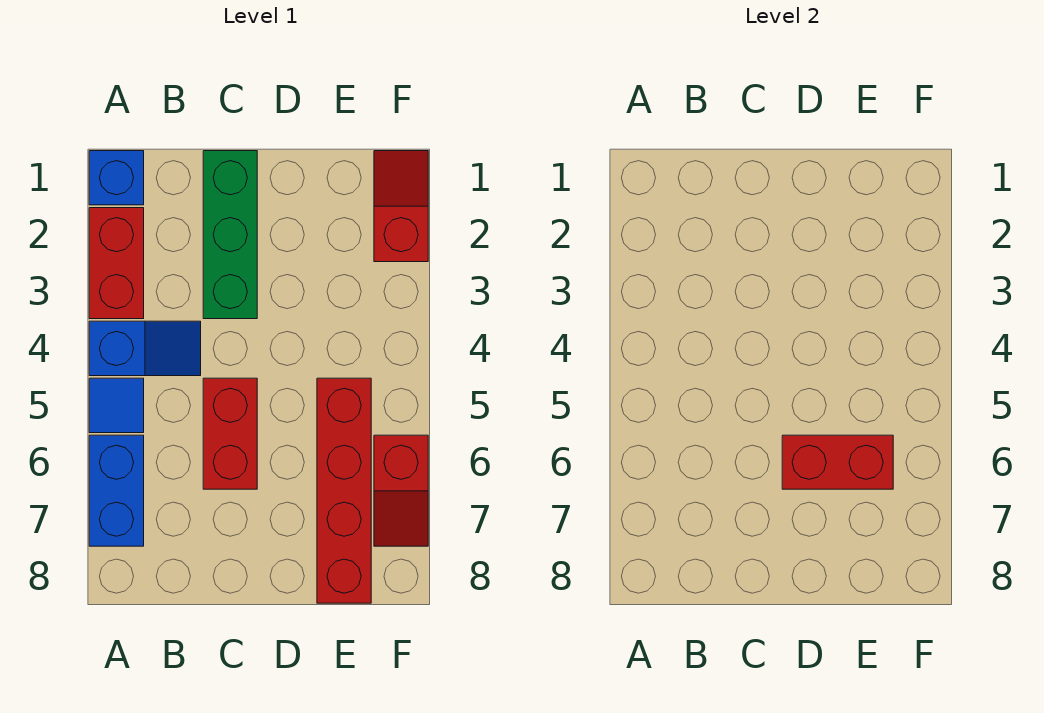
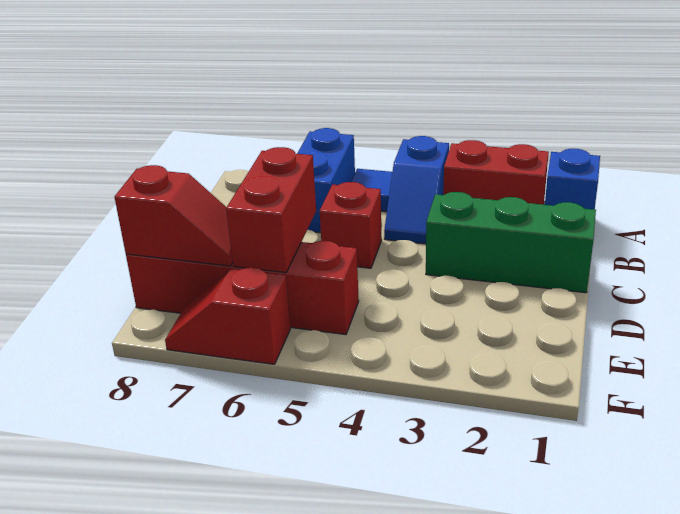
blue 1x2 brick [89,435,144,546] -> blue 1x2 brick turned to [297,128,355,233]
red 1x2 brick [203,378,257,489] -> red 1x1 brick [320,182,382,268]
red 1x2 slope [374,151,428,262] -> red 1x2 slope moved to [115,165,233,266]

